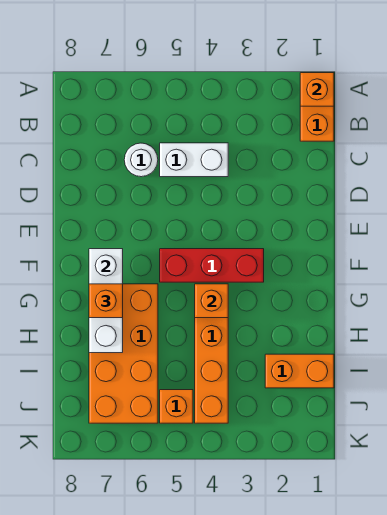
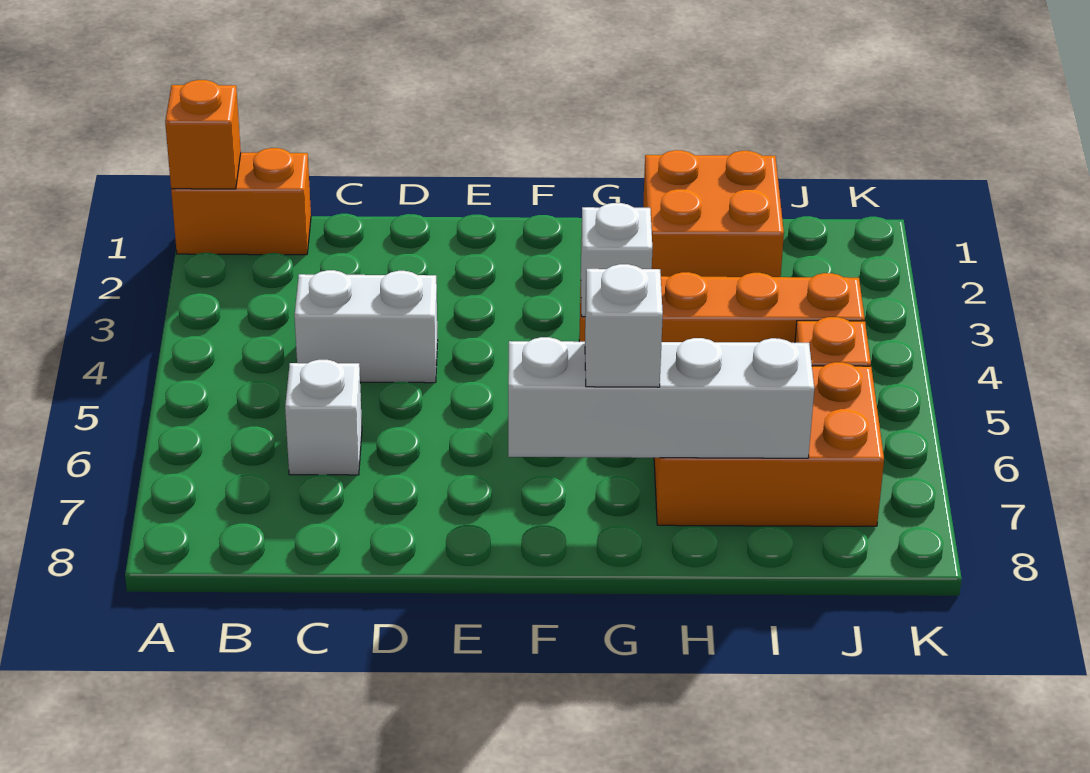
white 1x2 brick [160,143,228,177] -> white 1x2 brick turned to [294,270,438,383]
white 1x1 round brick [124,143,158,177] -> white 1x1 brick [285,360,362,475]
red 1x3 brick [160,249,264,282] -> none
white 1x3 brick [89,249,123,353] -> white 1x4 brick [508,337,814,458]
orange 1x1 brick [195,284,228,318] -> white 1x1 brick [581,203,652,317]
orange 2x4 brick [89,284,158,423] -> orange 2x3 brick [654,362,884,526]
orange 1x1 brick [89,284,123,318] -> white 1x1 brick [585,264,663,387]
orange 1x2 brick [265,354,334,388] -> orange 2x2 brick [643,150,784,277]

